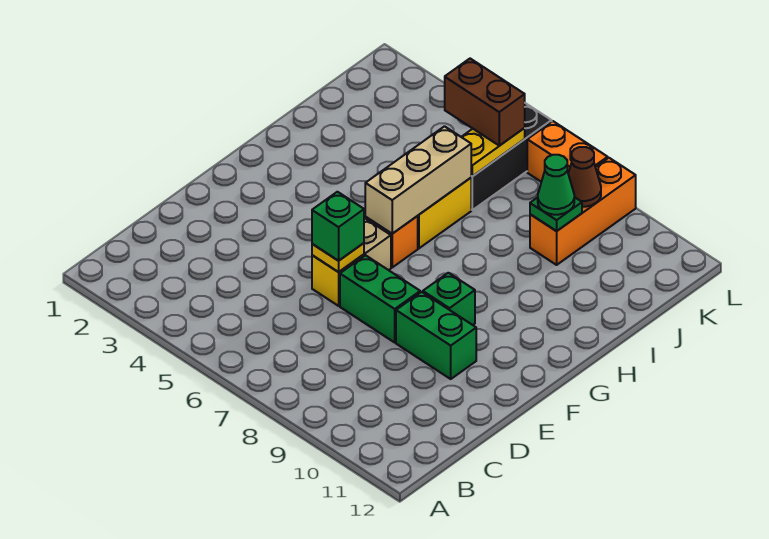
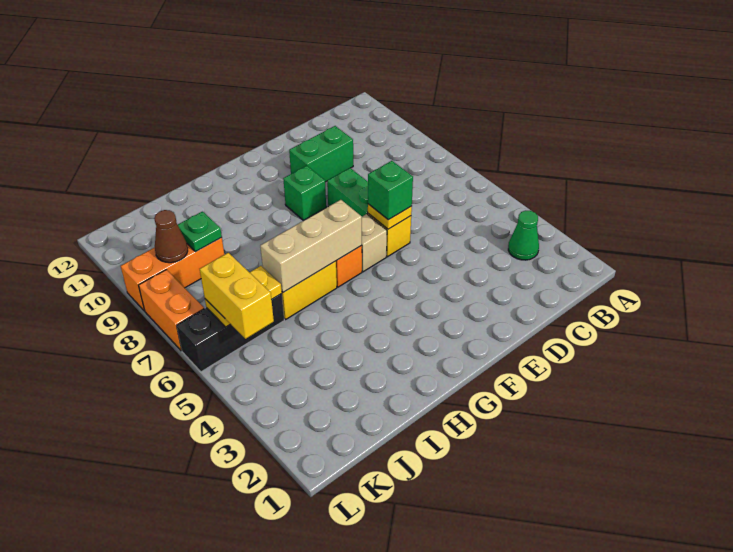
green 1x2 brick [396,292,476,379] -> green 1x2 brick turned to [289,126,353,182]
green 1x1 cone [538,155,574,215] -> green 1x1 cone moved to [508,211,539,260]
brown 1x2 brick [445,59,525,146] -> yellow 1x2 brick [200,253,274,339]

